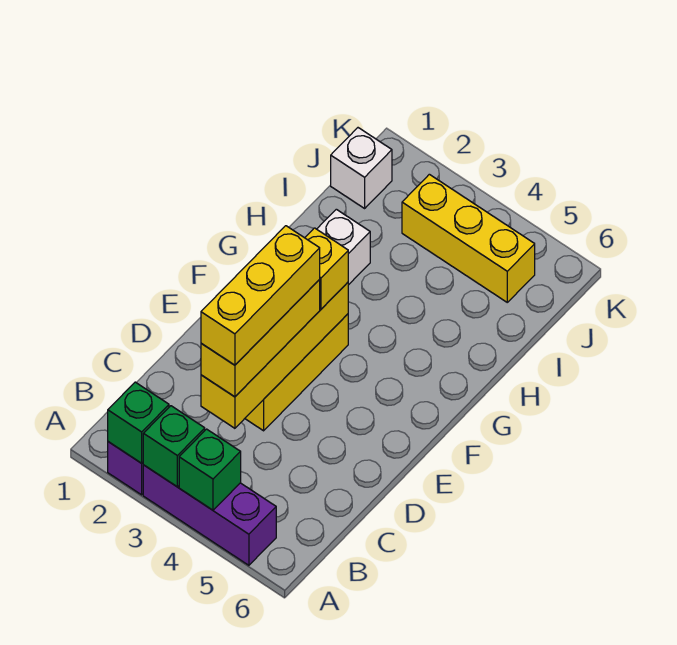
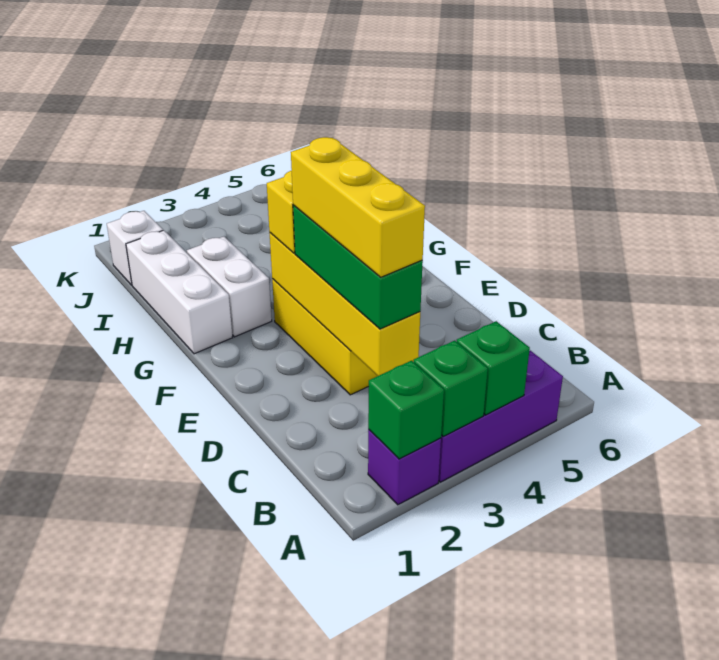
yellow 1x3 brick [201,280,320,397] -> green 1x3 brick [293,205,423,329]
none -> white 1x3 brick [126,230,233,354]
yellow 1x3 brick [402,174,535,302] -> none

